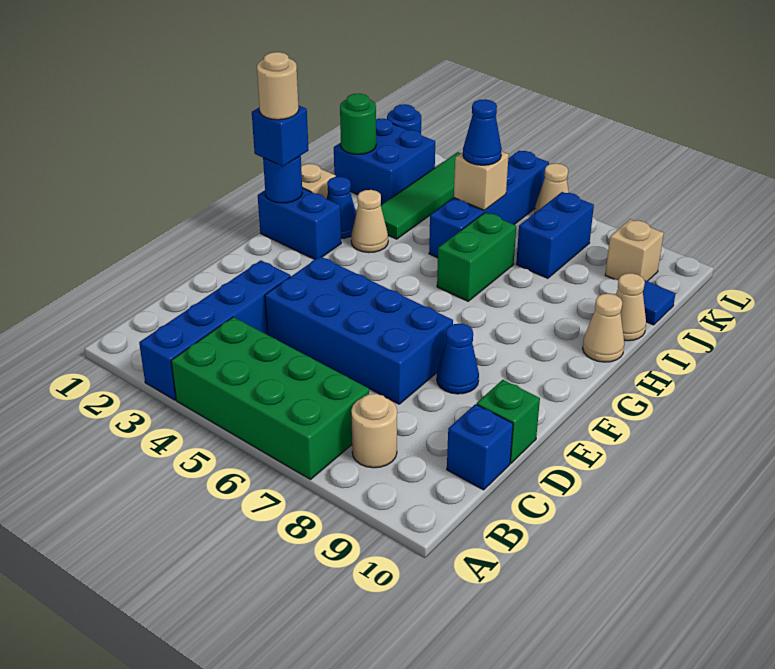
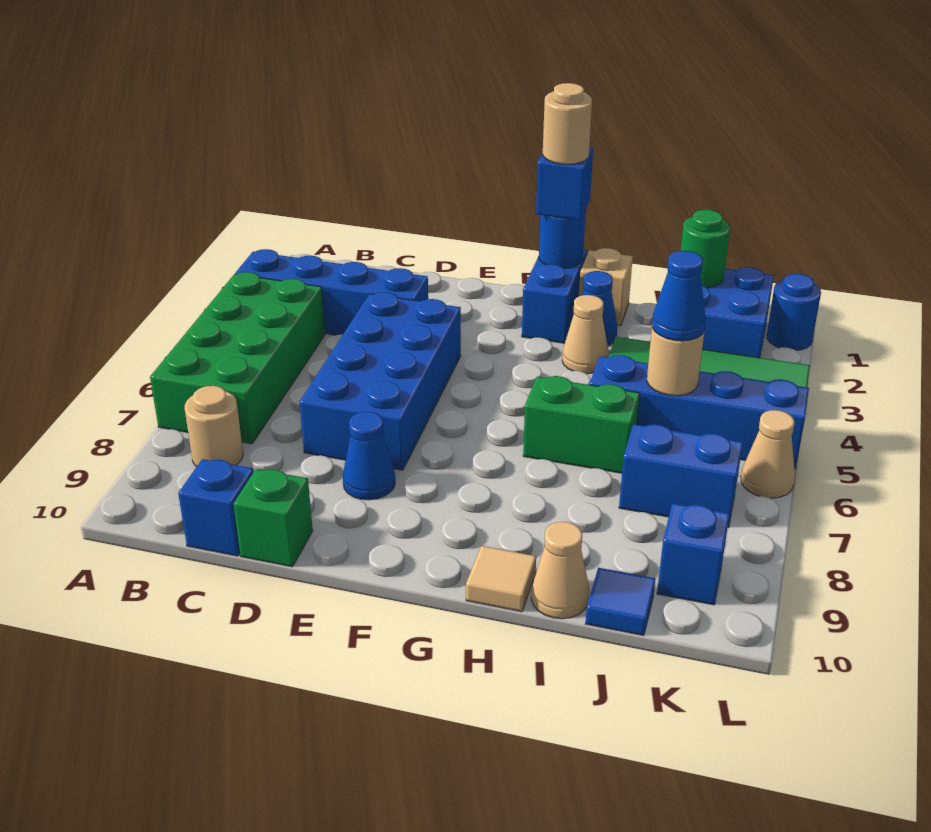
tan 1x1 cone [583,294,624,362] -> tan 1x1 tile [466,546,536,612]
tan 1x1 brick [454,151,509,210] -> tan 1x1 round brick [647,328,704,396]
tan 1x1 brick [605,219,664,281] -> blue 1x1 brick [657,503,730,605]

